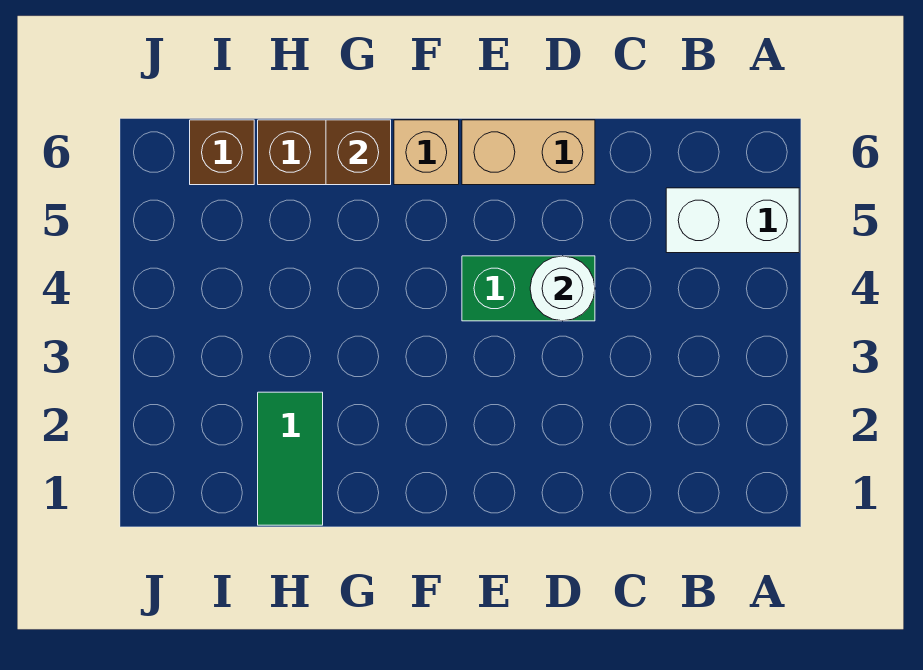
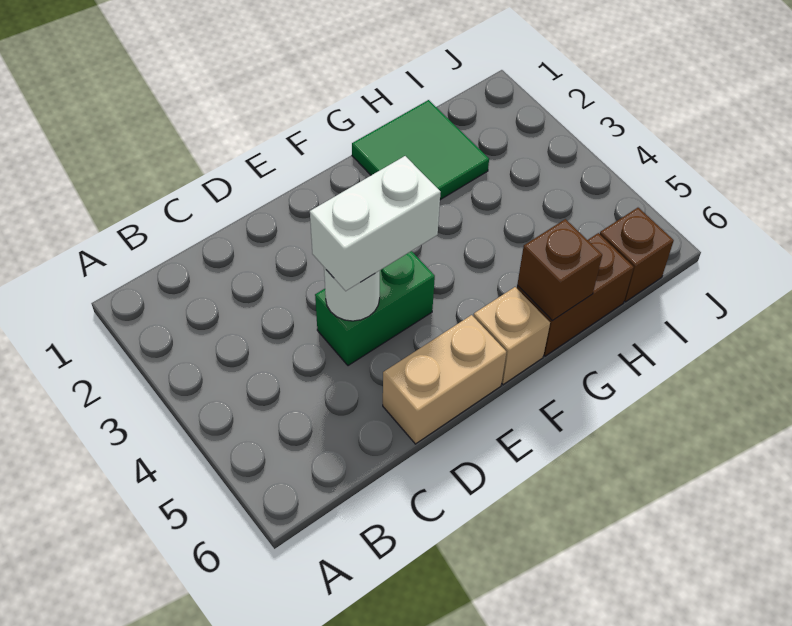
white 1x2 brick [666,188,799,253] -> white 1x2 brick moved to [310,156,441,291]
green 1x2 tile [258,392,323,525] -> green 2x2 tile [352,100,489,200]

